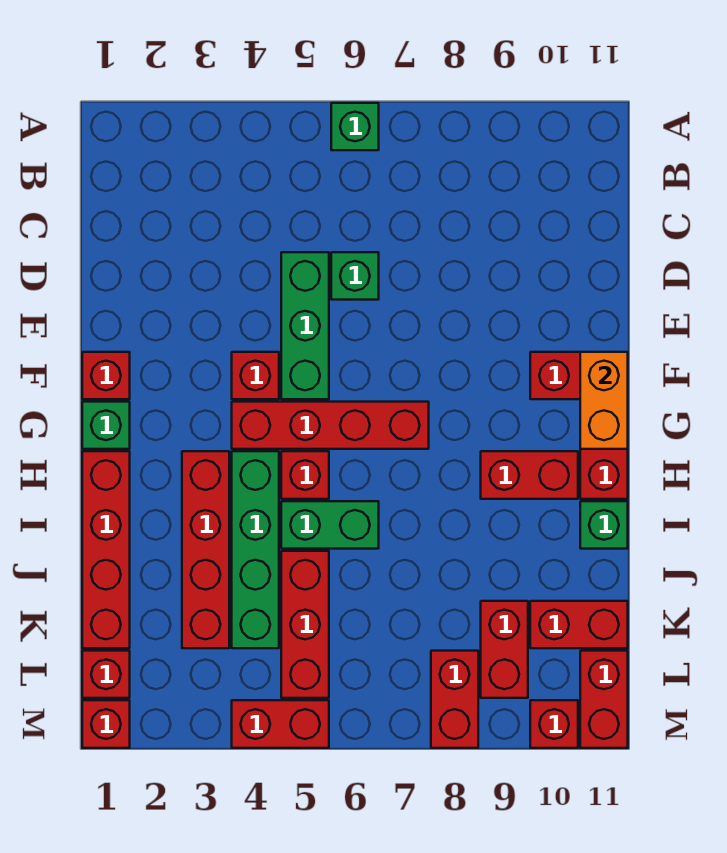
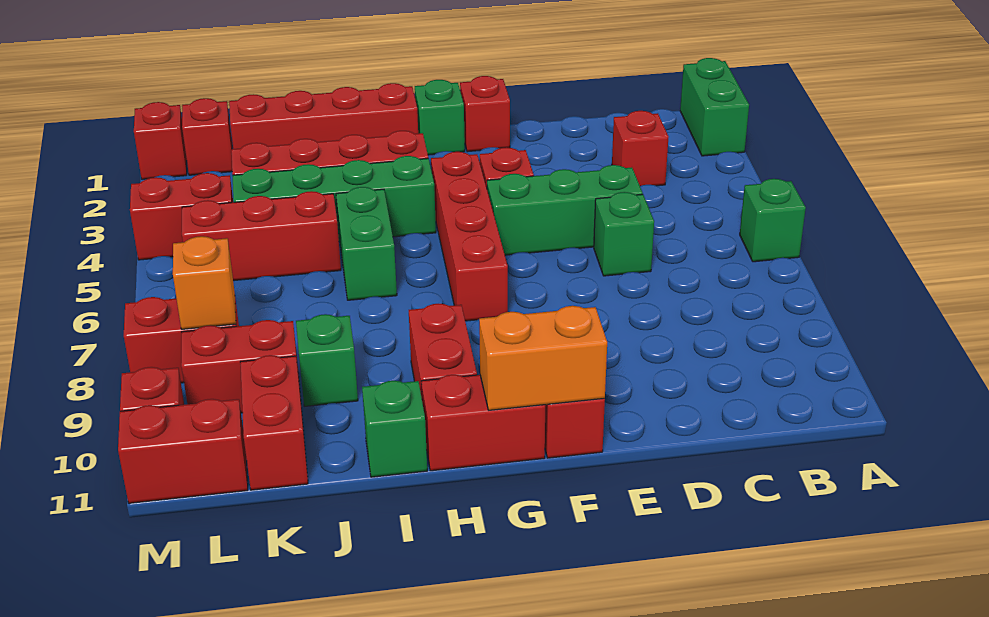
none -> green 1x2 brick [680,58,749,156]
red 1x1 brick [281,451,329,499] -> red 1x1 brick moved to [612,111,668,186]
none -> green 1x1 brick [296,314,358,406]
none -> orange 1x1 brick [173,236,236,329]
red 1x2 brick [232,700,329,748] -> red 1x2 brick turned to [130,173,233,260]

